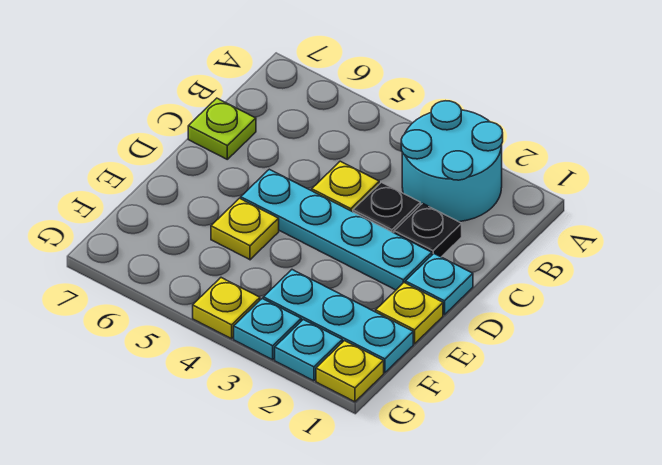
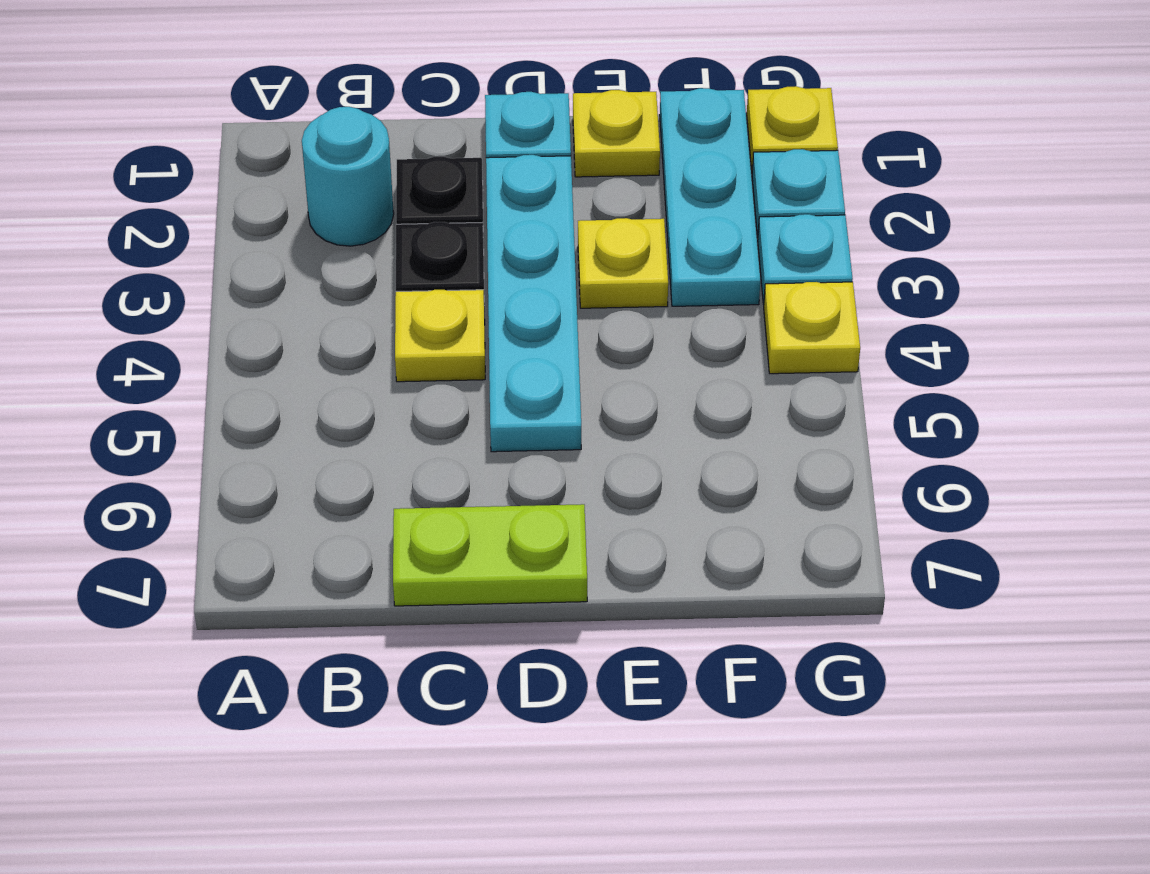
cyan 2x2 round brick [401,101,503,222] -> cyan 1x1 round brick [302,107,394,246]
lime 1x1 plate [188,98,256,159] -> lime 1x2 plate [393,504,587,606]
yellow 1x1 plate [211,198,279,260] -> yellow 1x1 plate moved to [578,218,668,308]

